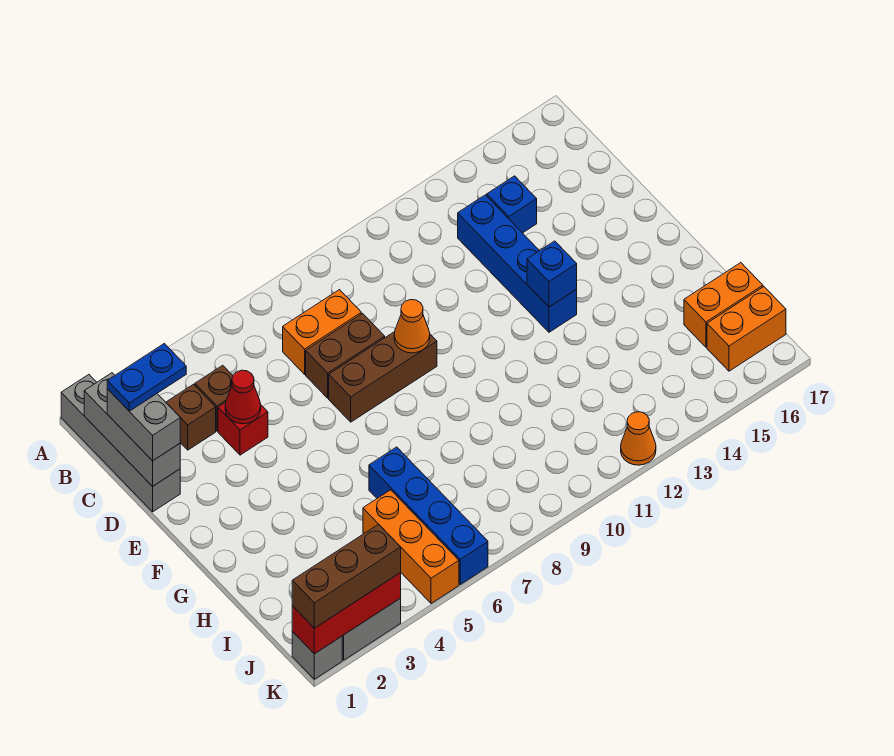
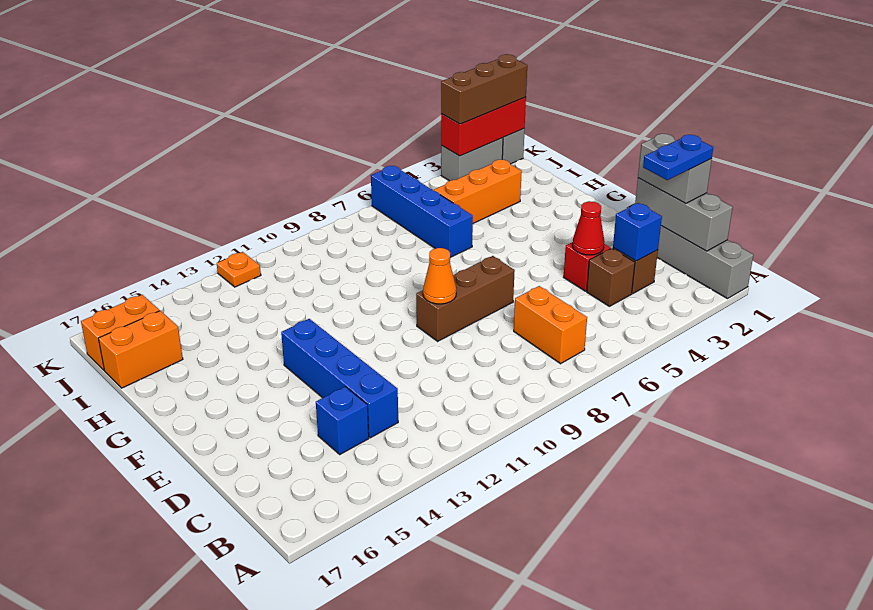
orange 1x2 brick [283,290,361,374] -> orange 1x2 brick turned to [514,286,587,364]
brown 1x2 brick [306,314,385,398] -> none
blue 1x1 brick [527,241,577,307] -> blue 1x1 brick moved to [613,203,662,261]
orange 1x3 brick [363,490,459,604] -> orange 1x3 brick turned to [434,160,522,223]
orange 1x1 cone [621,412,656,465] -> orange 1x1 plate [217,252,261,287]

